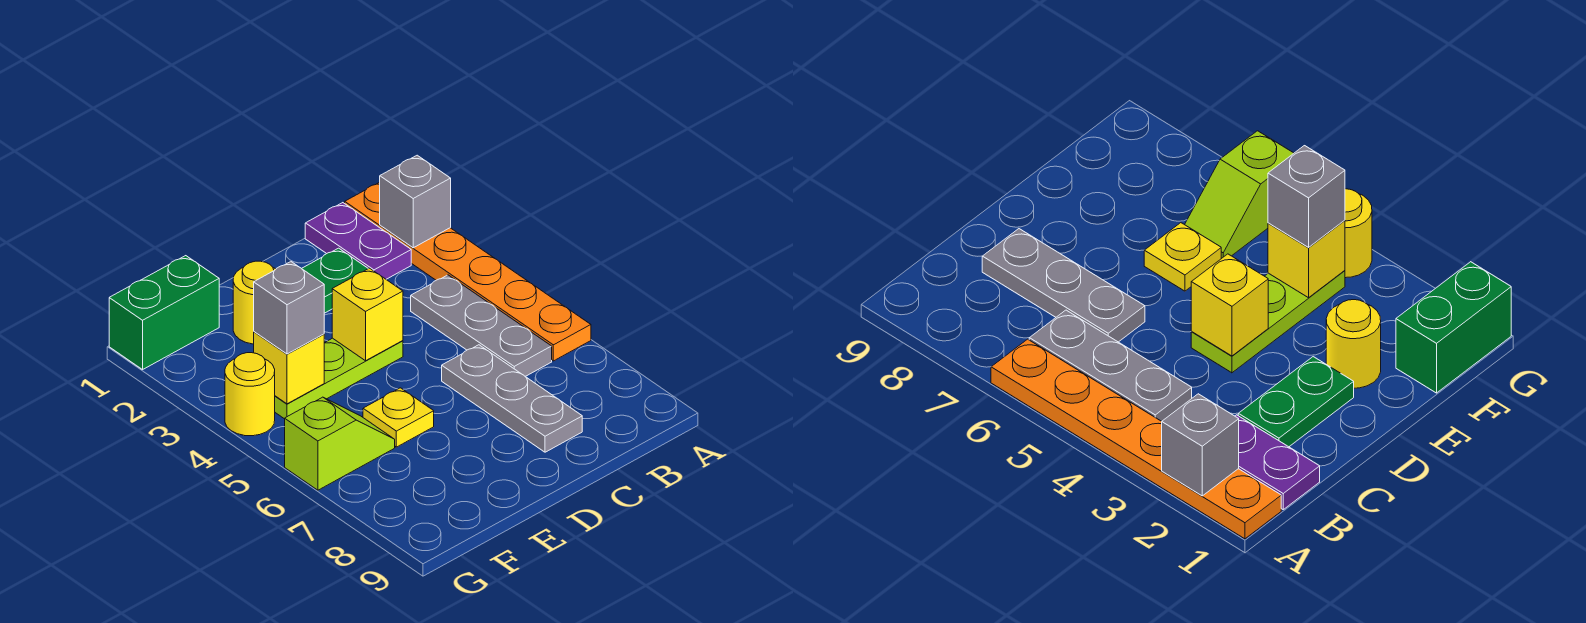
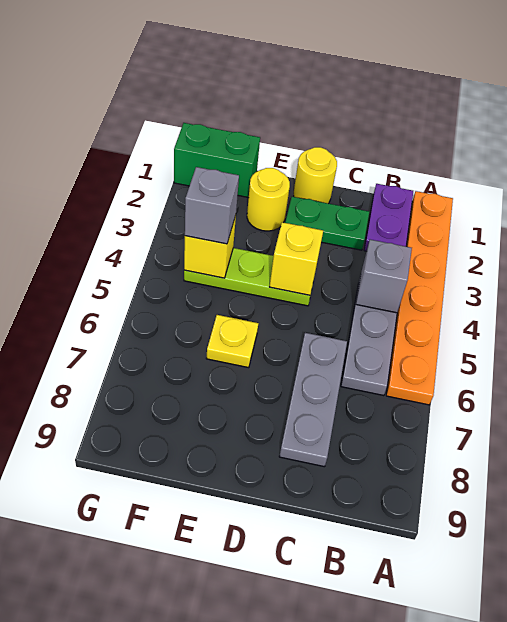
grey 1x1 brick [380,155,451,248] -> grey 1x1 brick moved to [356,240,412,313]
lime 1x2 slope [285,397,395,490] -> none
yellow 1x1 round brick [225,353,275,436] -> yellow 1x1 round brick moved to [294,147,337,204]

